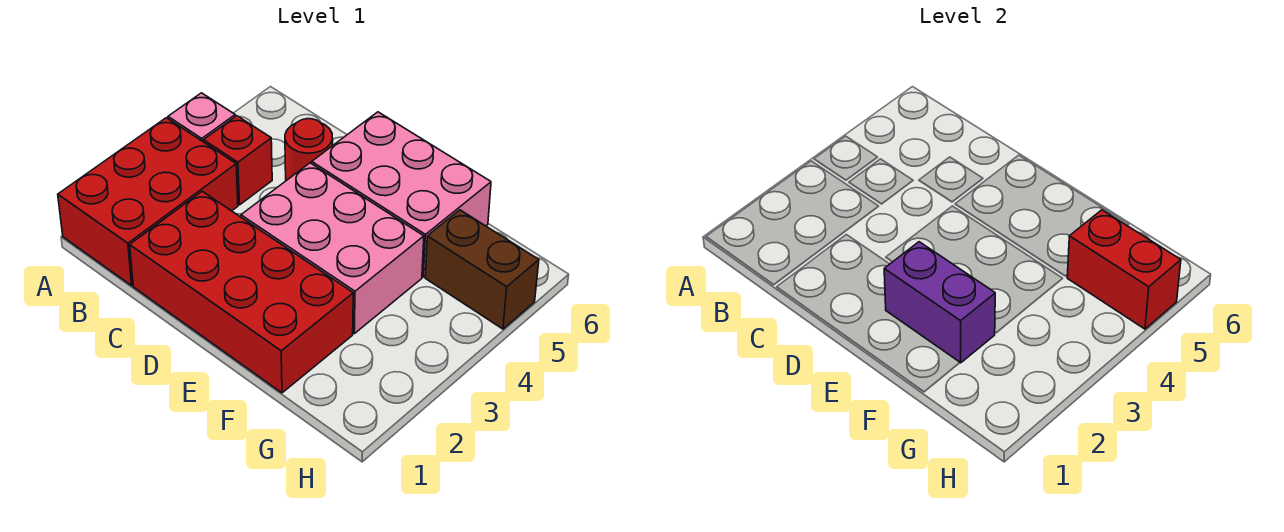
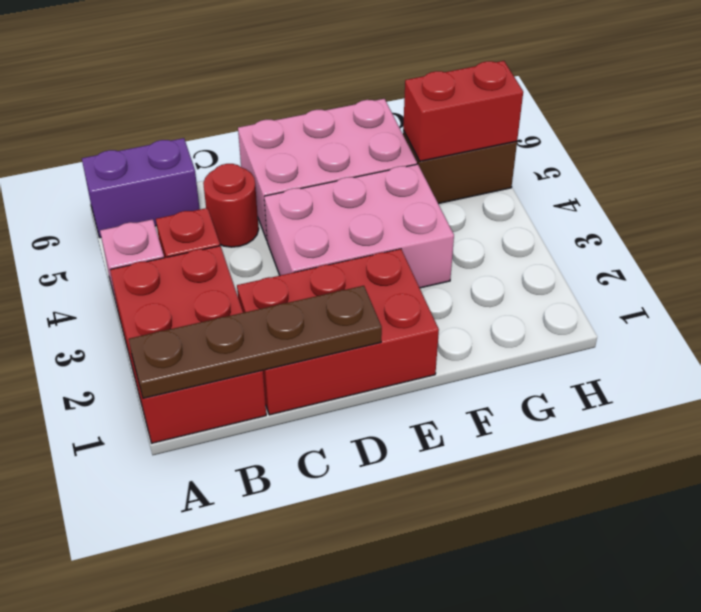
none -> brown 1x4 plate [129,286,382,398]
red 2x4 brick [130,191,353,393] -> red 2x3 brick [237,249,439,415]
purple 1x2 brick [884,242,995,363] -> purple 1x2 brick moved to [82,138,200,238]

